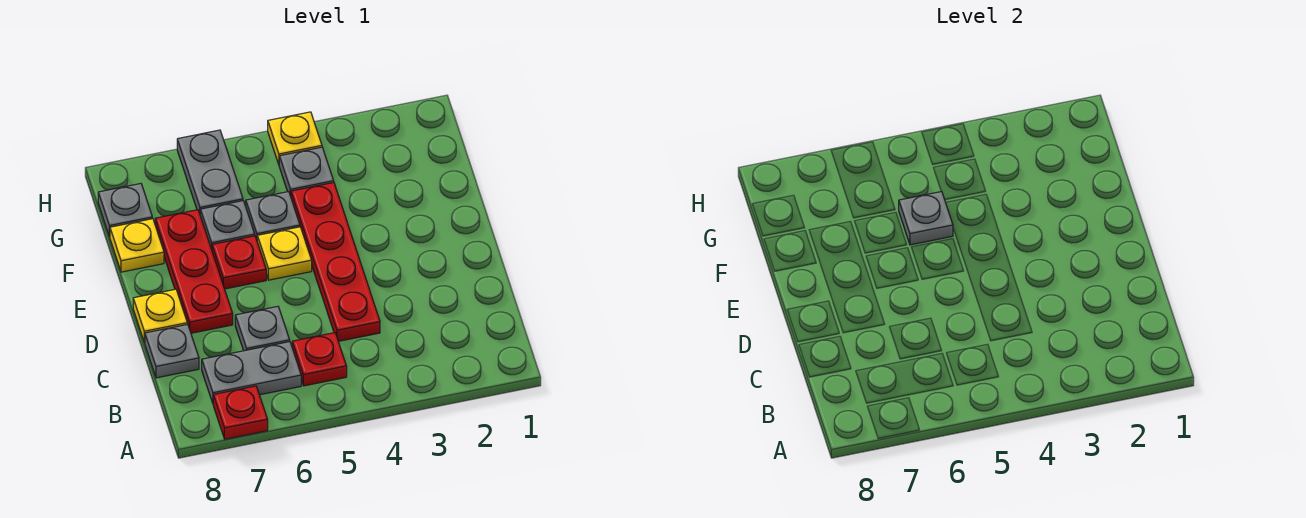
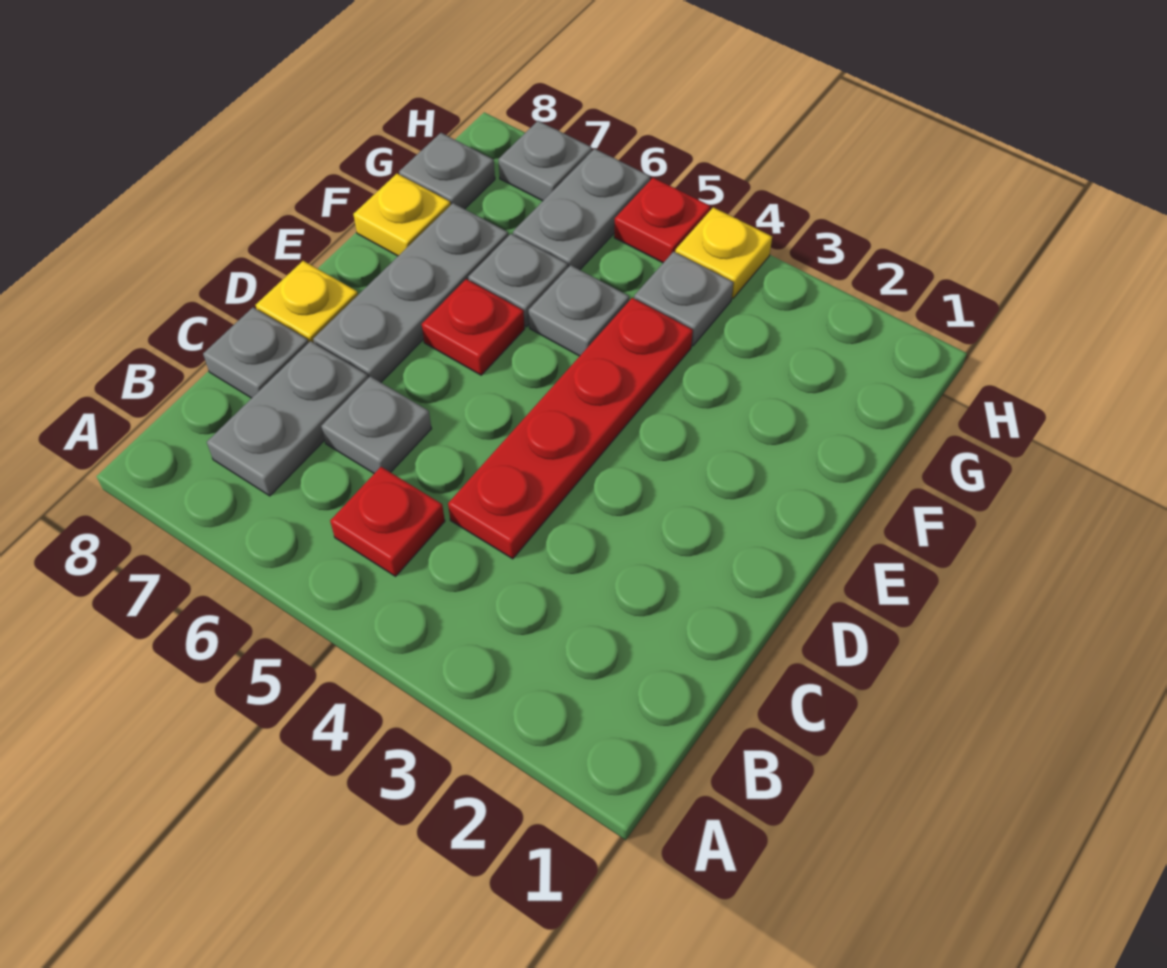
red 1x1 plate [213,386,268,439] -> red 1x1 plate moved to [614,178,710,263]
grey 1x2 plate [202,342,301,403] -> grey 1x2 plate turned to [207,341,368,496]
red 1x3 plate [155,210,233,333] -> grey 1x3 plate [313,203,508,382]
yellow 1x1 plate [257,227,312,280] -> none
grey 1x1 plate [899,191,953,245] -> grey 1x1 plate moved to [498,121,592,201]

